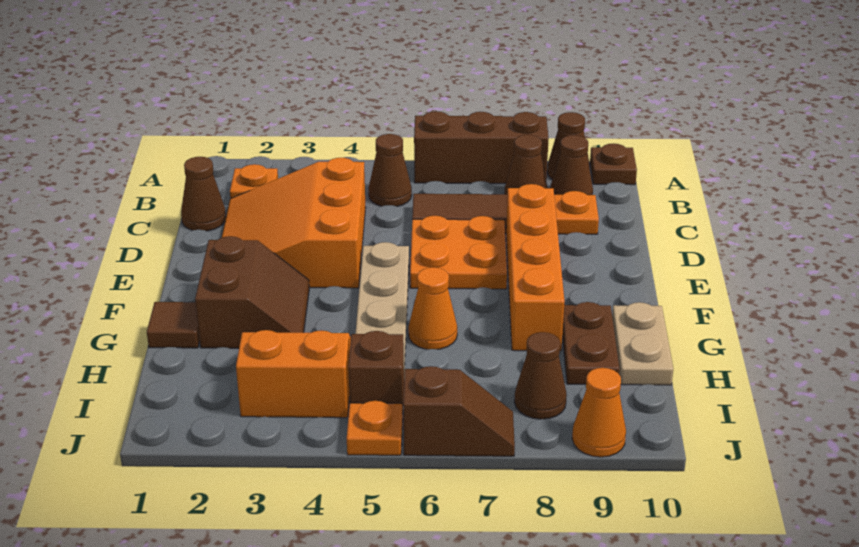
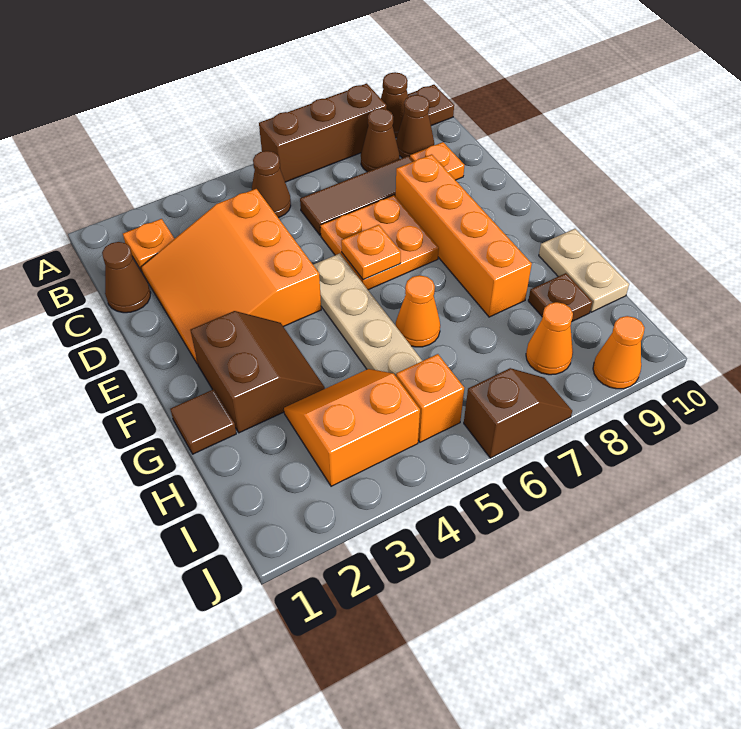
brown 1x2 plate [562,302,619,384] -> brown 1x1 plate [528,273,592,321]
brown 1x1 brick [348,331,404,414] -> orange 1x1 brick [396,354,464,442]
brown 1x1 cone [514,332,567,419] -> orange 1x1 cone [526,302,573,375]
orange 1x1 plate [347,401,403,455] -> orange 1x1 plate moved to [341,225,401,280]

